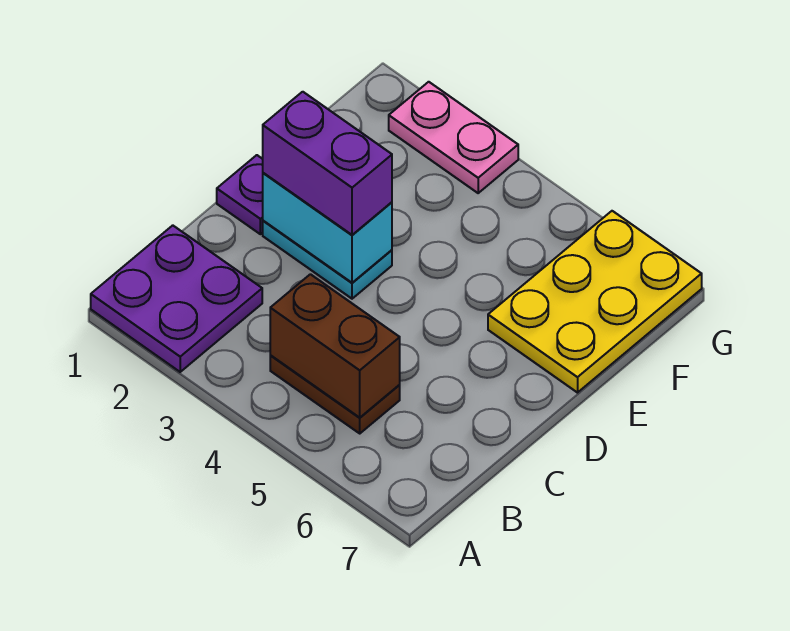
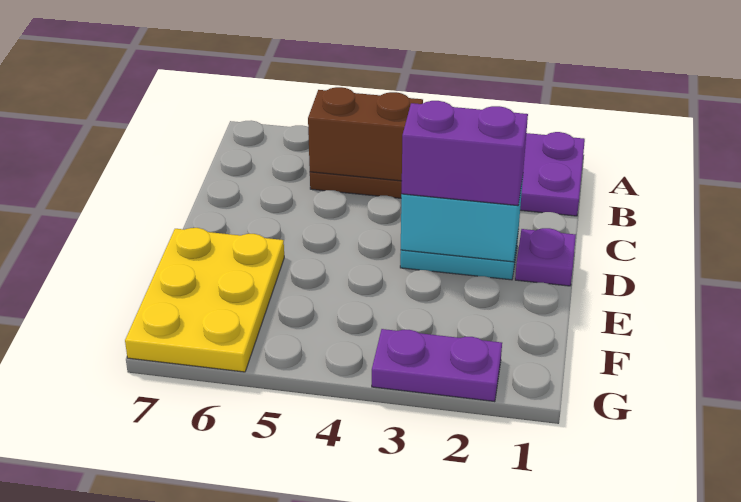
pink 1x2 plate [389,82,518,193] -> purple 1x2 plate [372,329,502,402]

